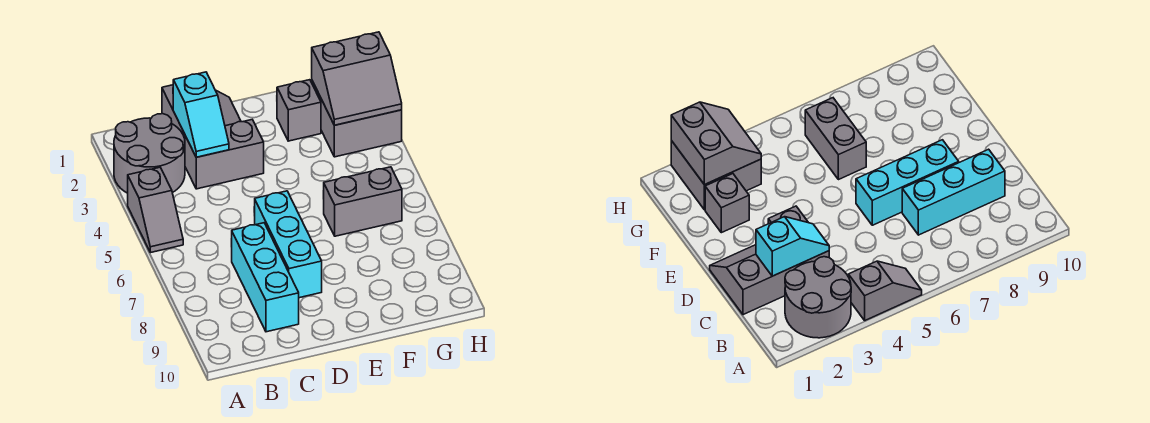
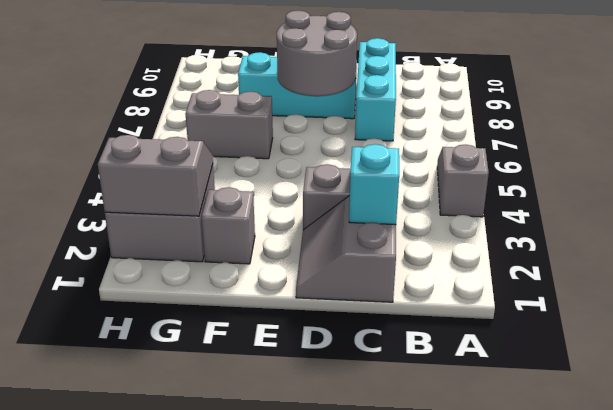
grey 2x2 round brick [114,114,185,193] -> grey 2x2 round brick moved to [277,10,357,96]
cyan 1x3 brick [255,191,322,298] -> cyan 1x3 brick turned to [238,52,357,119]

